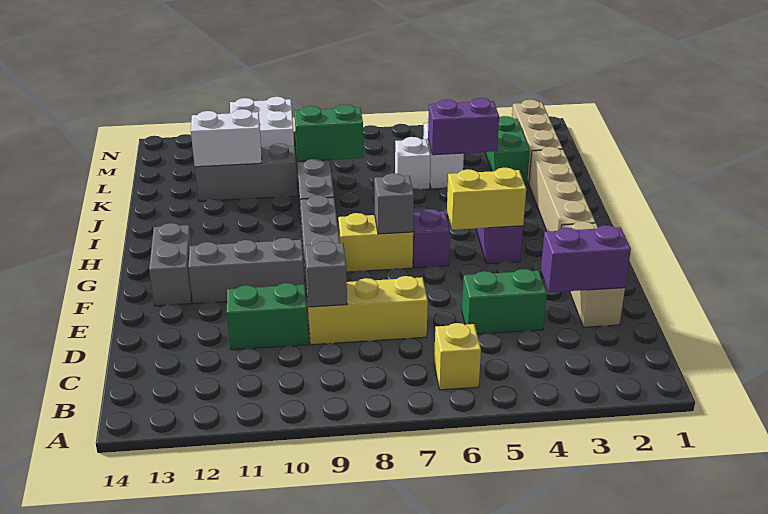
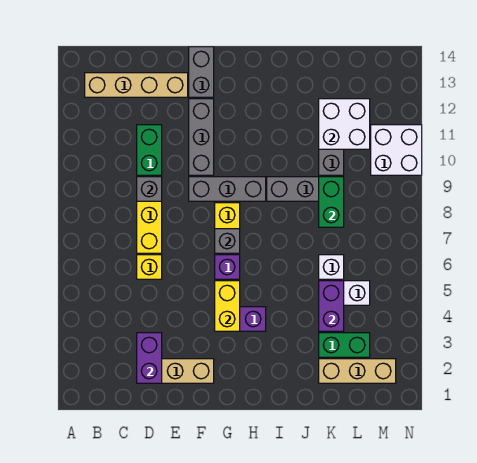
yellow 1x1 brick [434,323,481,390] -> yellow 1x1 brick moved to [137,255,162,279]
green 1x2 brick [462,269,547,334] -> none
grey 1x2 brick [149,223,192,306] -> grey 1x2 brick turned to [189,47,214,97]
tan 1x4 brick [529,147,596,232] -> tan 1x4 brick moved to [85,73,188,97]
white 1x2 brick [191,109,262,167] -> white 2x2 brick [319,99,370,149]

